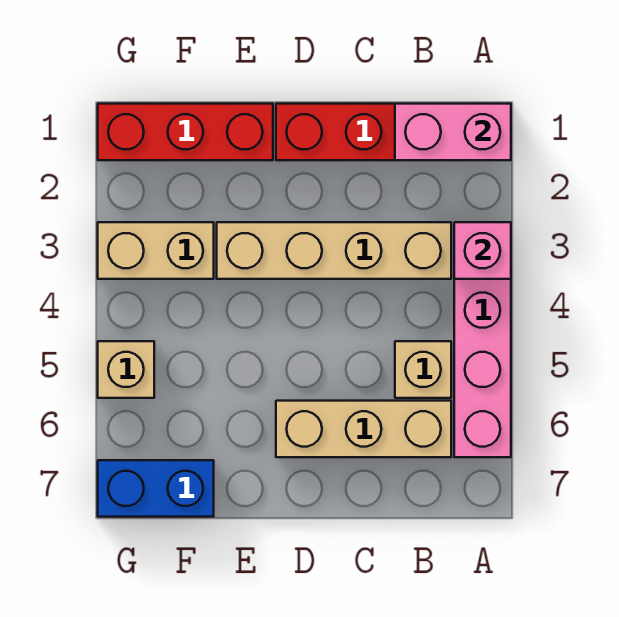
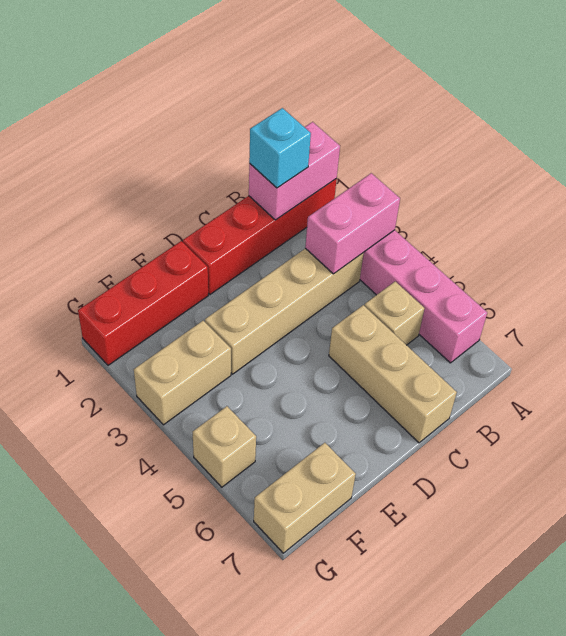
pink 1x1 brick [454,222,511,279] -> pink 1x2 brick [305,173,400,274]
none -> cyan 1x1 brick [249,108,311,188]
tan 1x3 brick [276,401,451,457] -> tan 1x3 brick turned to [329,305,457,443]
blue 1x2 brick [98,460,214,517] -> tan 1x2 brick [254,443,356,553]

